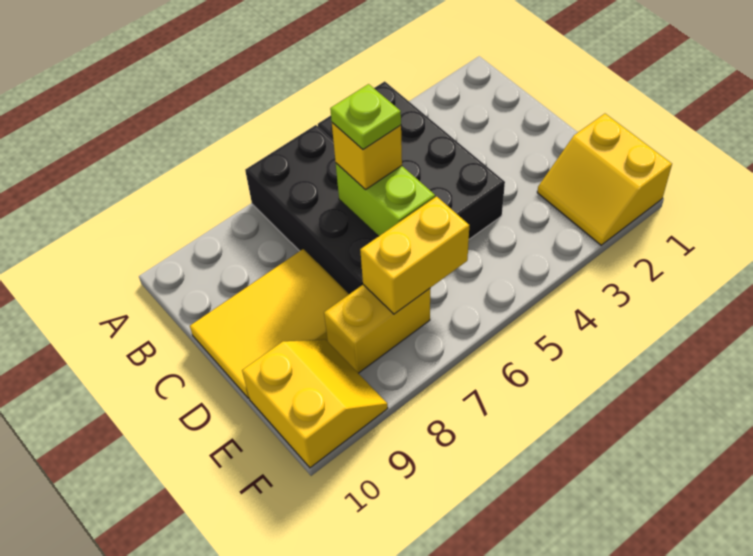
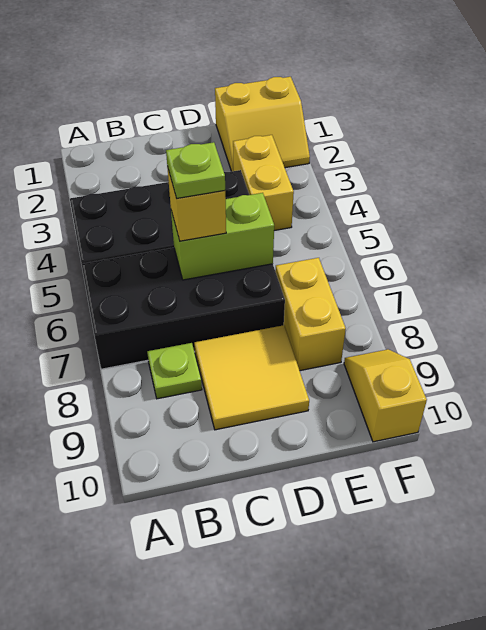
none -> lime 1x1 plate [147,343,202,399]
yellow 2x3 tile [190,249,349,398] -> yellow 2x2 tile [194,325,309,430]
yellow 1x2 brick [360,196,469,314] -> yellow 1x2 brick moved to [233,135,294,231]
yellow 2x2 slope [242,339,388,468] -> yellow 1x2 slope [344,349,427,442]

